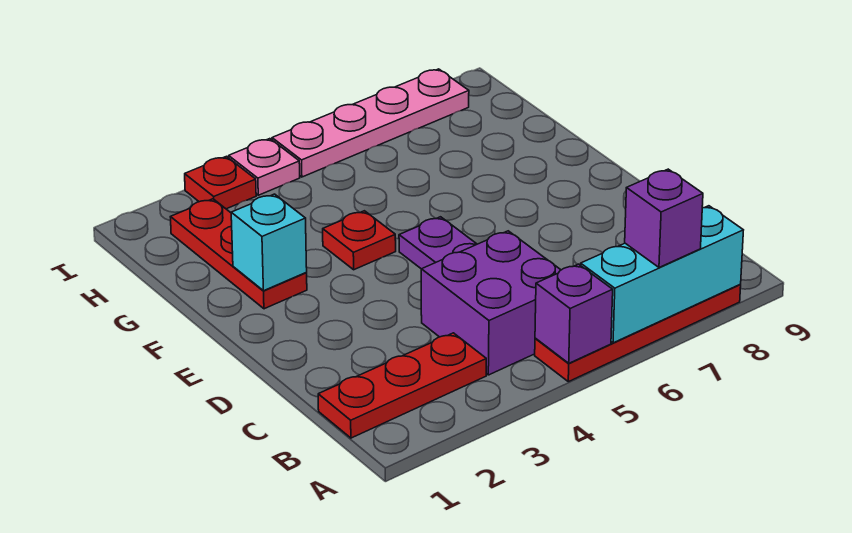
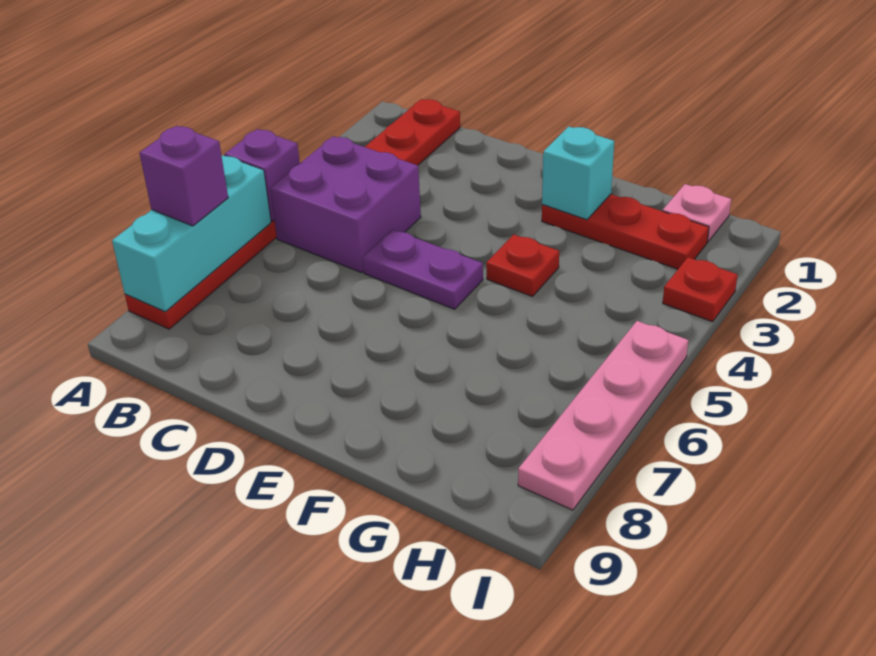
pink 1x1 plate [229,139,300,195] -> pink 1x1 plate moved to [663,184,731,242]

